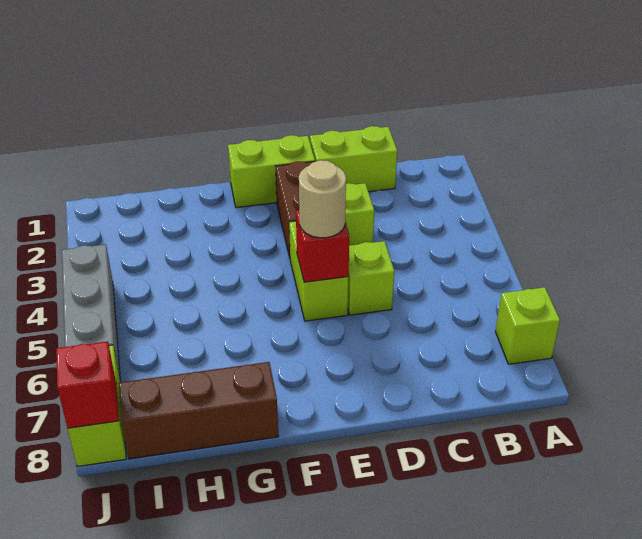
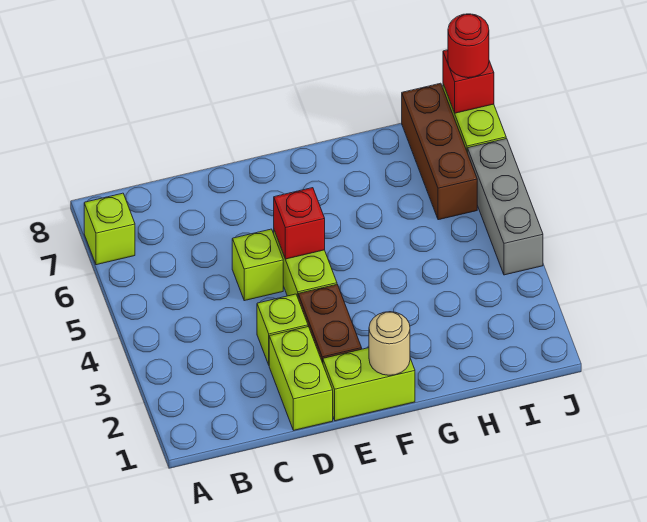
lime 1x2 brick [310,126,397,192] -> lime 1x2 brick turned to [269,327,333,430]
tan 1x1 round brick [299,160,346,238] -> tan 1x1 round brick moved to [369,312,410,375]
brown 1x3 brick [119,362,279,459] -> brown 1x3 brick turned to [402,83,477,220]
none -> red 1x1 round brick [448,14,489,78]

